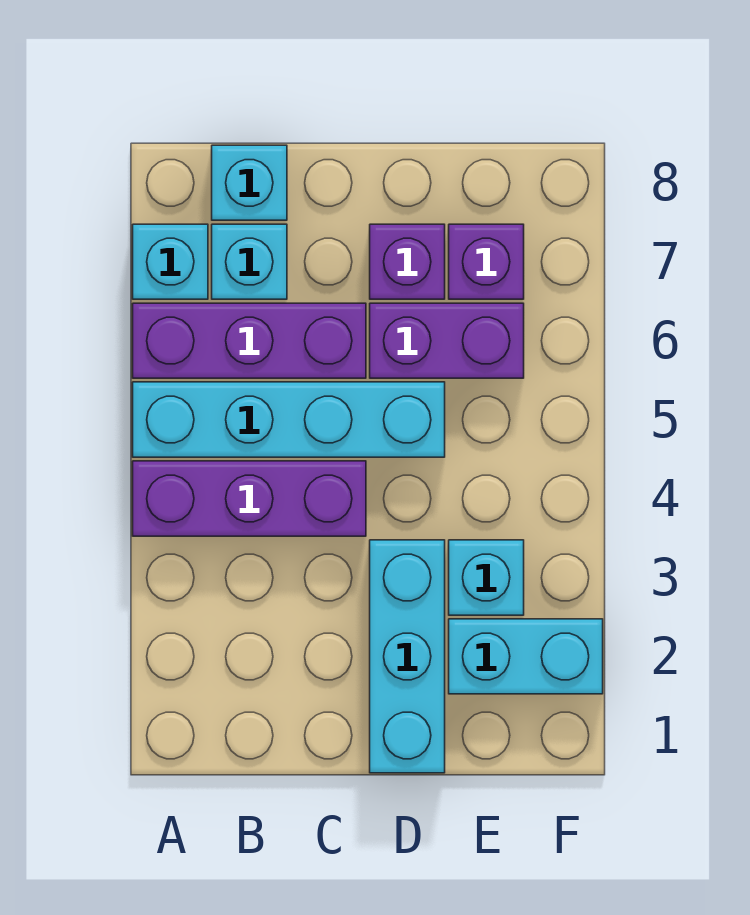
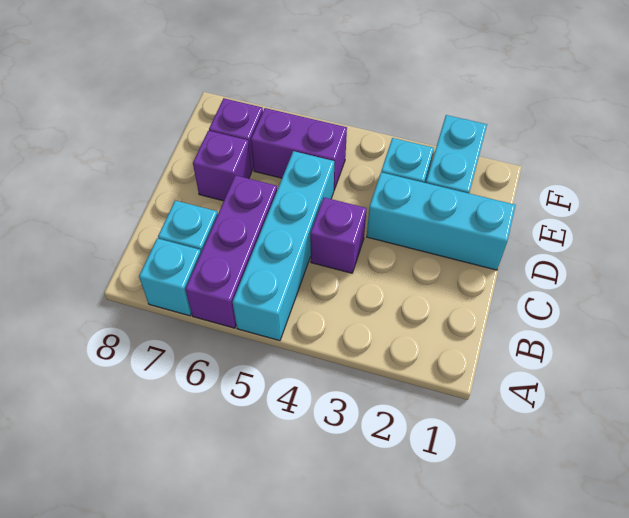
purple 1x3 brick [133,461,366,536] -> purple 1x1 brick [310,197,367,273]
cyan 1x1 brick [212,145,287,220] -> none
purple 1x2 brick [370,303,524,378] -> purple 1x2 brick turned to [251,108,347,190]

